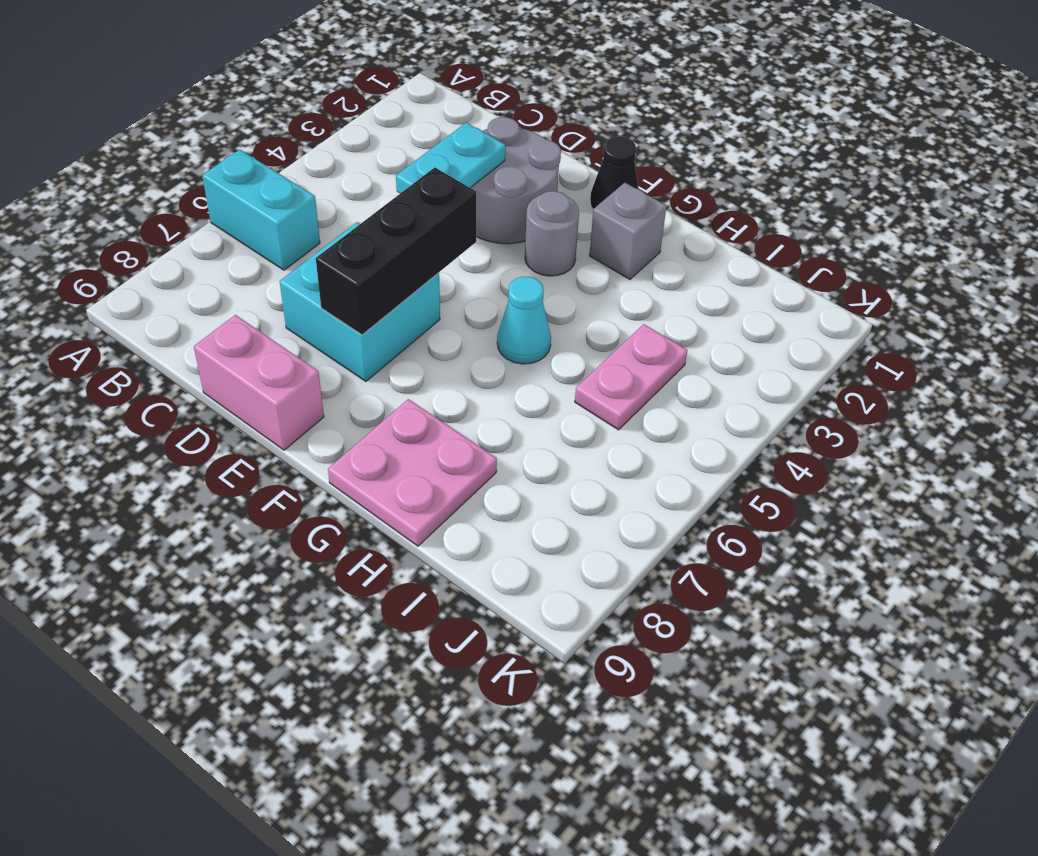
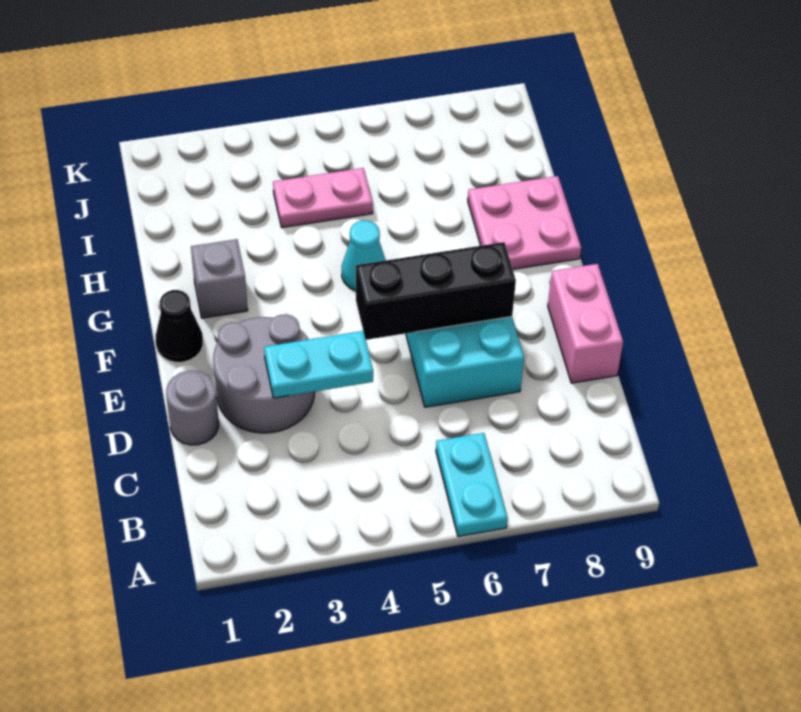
cyan 1x2 brick [202,149,320,270] -> cyan 1x2 plate [436,433,507,536]
grey 1x1 round brick [525,191,579,276] -> grey 1x1 round brick moved to [166,371,219,445]

